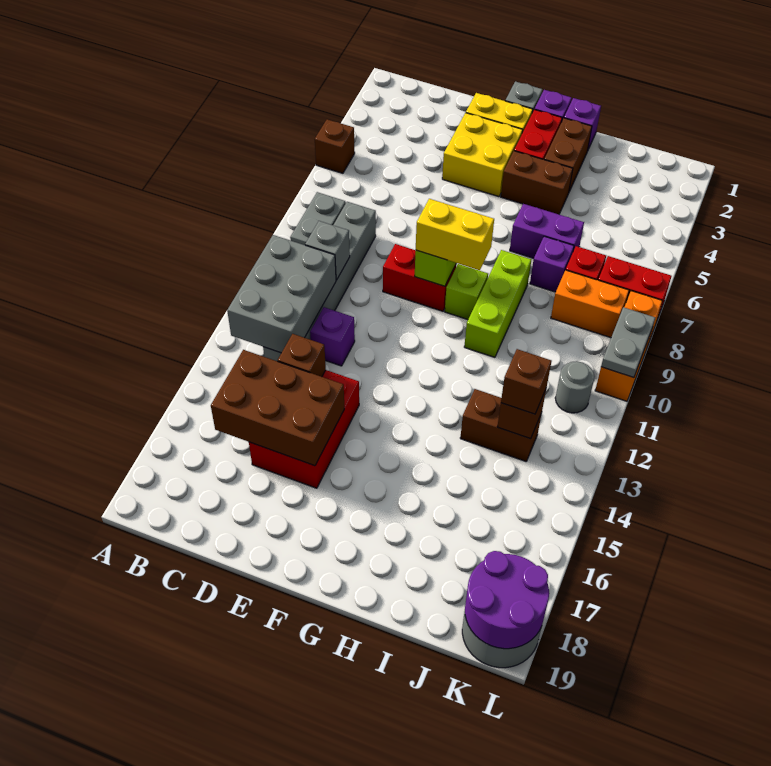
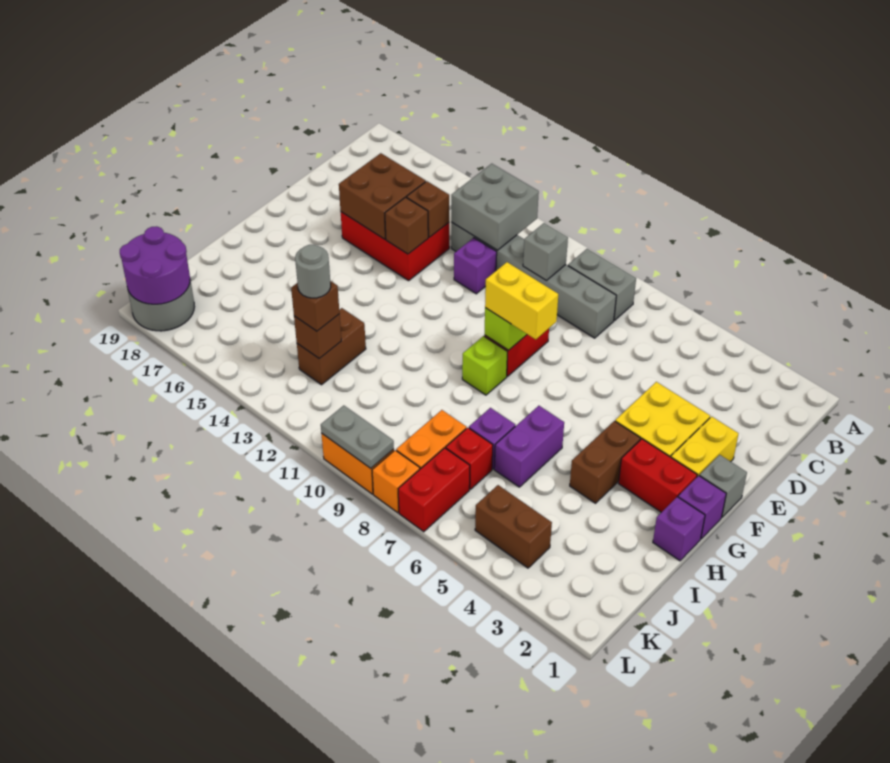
brown 1x1 brick [315,119,355,173] -> brown 1x1 brick moved to [385,197,428,254]
grey 2x3 brick [227,235,336,353] -> grey 2x2 brick [451,164,539,250]
brown 2x3 brick [211,350,344,466] -> brown 2x2 brick [339,153,426,239]
yellow 1x2 brick [416,199,494,270] -> yellow 1x2 brick turned to [485,262,558,340]
brown 1x2 brick [544,118,592,192] -> brown 1x2 brick moved to [475,485,552,568]
lime 1x3 brick [464,250,531,357] -> none
grey 1x1 round brick [555,361,594,413] -> grey 1x1 round brick moved to [295,245,331,298]

